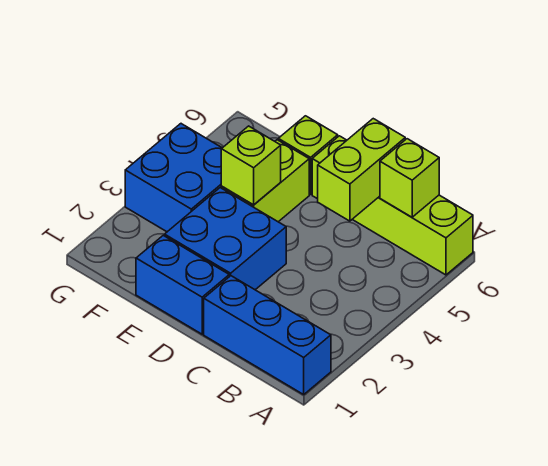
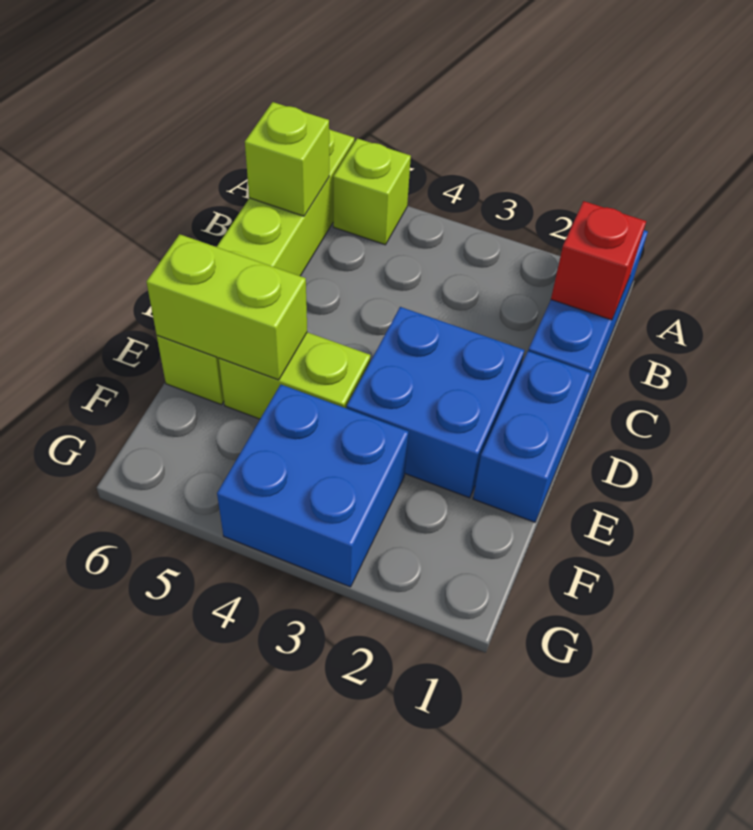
none -> red 1x1 brick [551,201,646,320]
lime 1x2 brick [318,119,405,221] -> lime 1x2 brick moved to [146,234,307,380]
lime 1x1 brick [221,126,281,205] -> lime 1x1 brick moved to [333,138,411,245]

